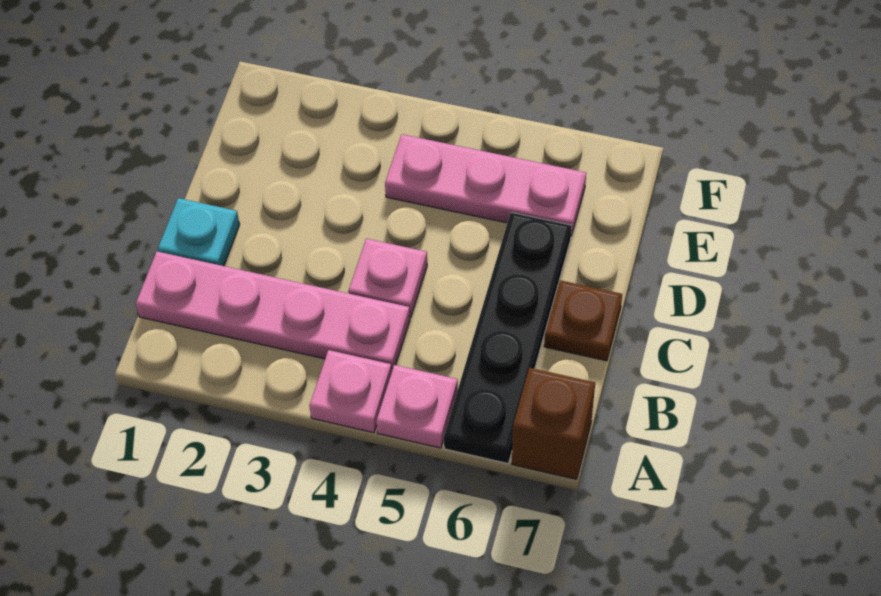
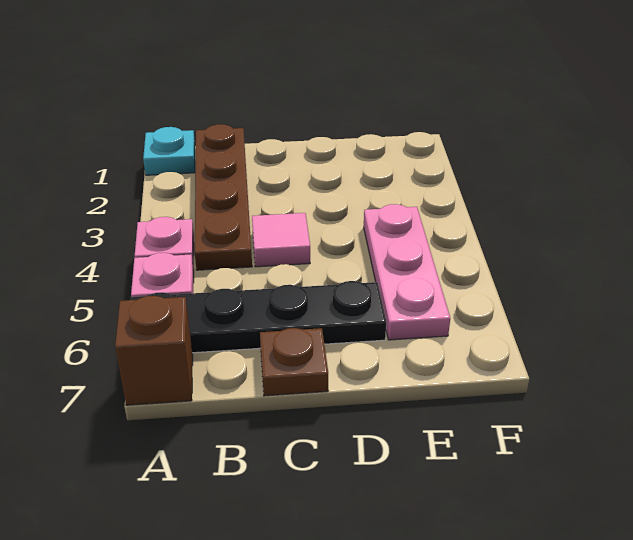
pink 1x4 plate [136,252,410,371] -> brown 1x4 plate [195,124,252,270]
cyan 1x1 plate [158,198,240,266] -> cyan 1x1 plate moved to [143,127,195,175]
pink 1x1 plate [348,239,427,318] -> pink 1x1 tile [252,213,310,267]

